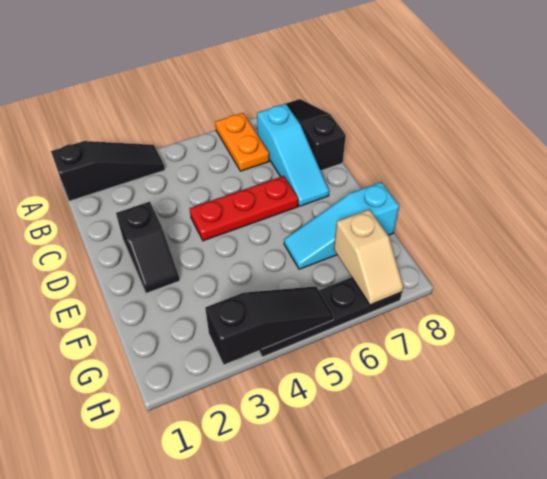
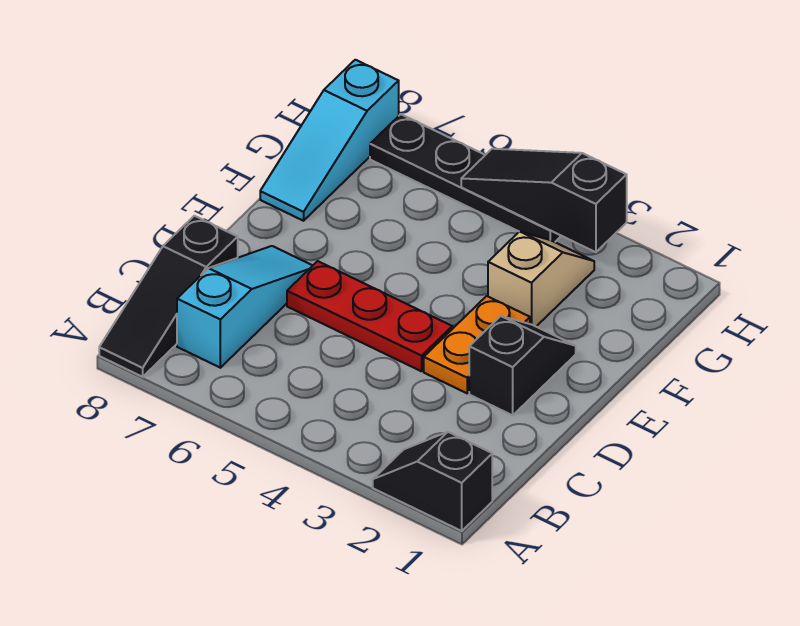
black 1x3 slope [51,141,165,201] -> black 1x2 slope [373,432,492,531]
orange 1x2 plate [215,113,269,171] -> orange 1x2 plate moved to [424,296,530,393]
cyan 1x3 slope [284,182,399,269] -> cyan 1x3 slope turned to [260,60,399,221]
tan 1x2 slope [334,210,403,305] -> tan 1x2 slope moved to [488,231,594,326]

